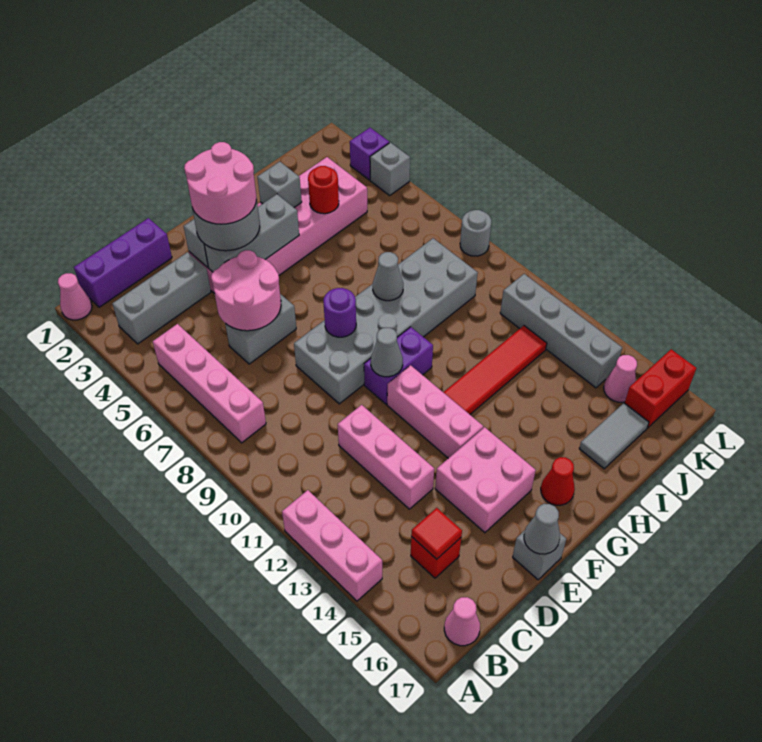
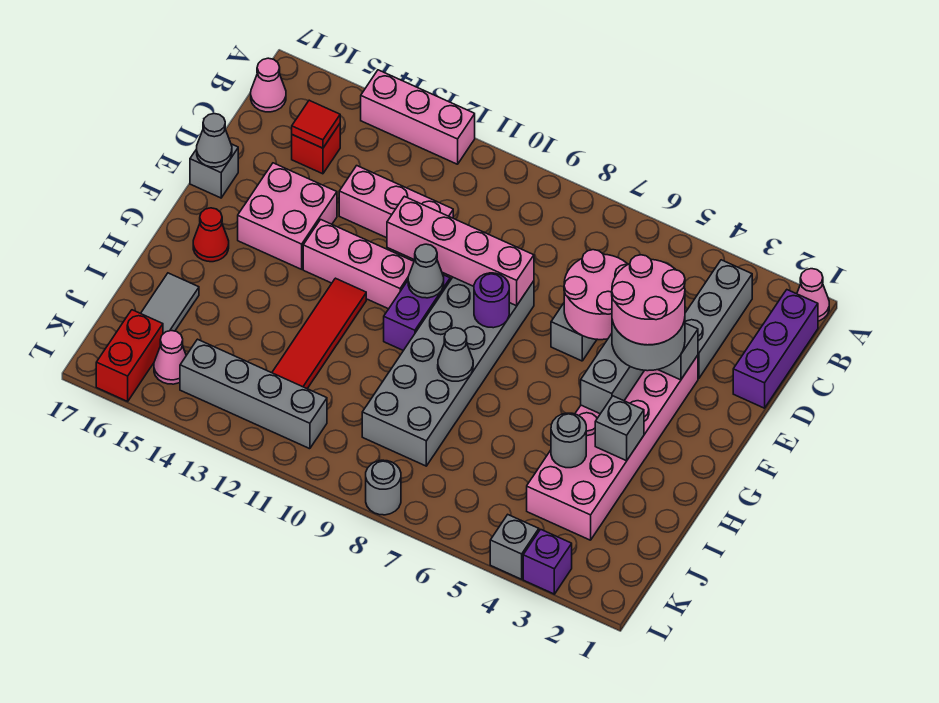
pink 1x4 brick [153,324,266,443] -> pink 1x4 brick moved to [387,196,534,306]
red 1x1 round brick [308,166,339,214] -> grey 1x1 round brick [551,413,586,468]

